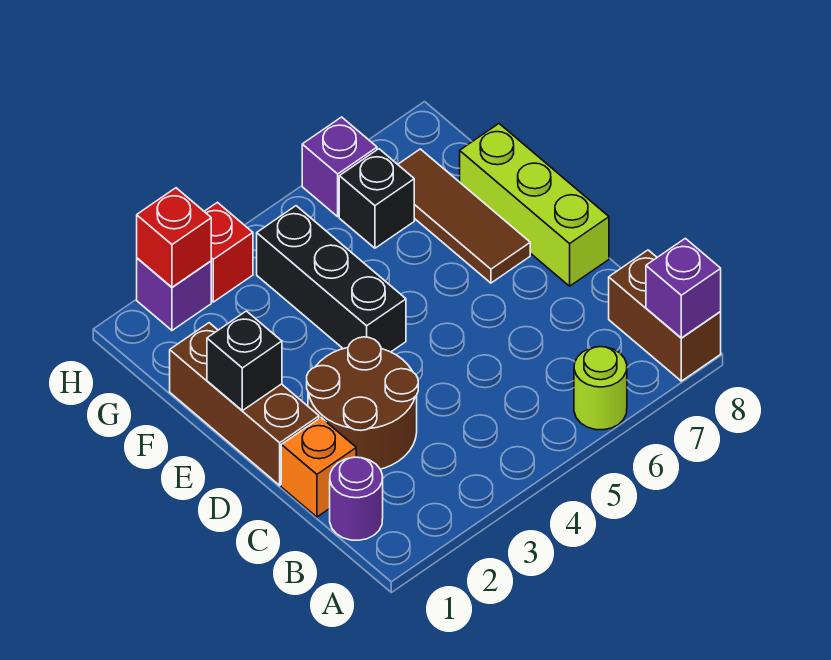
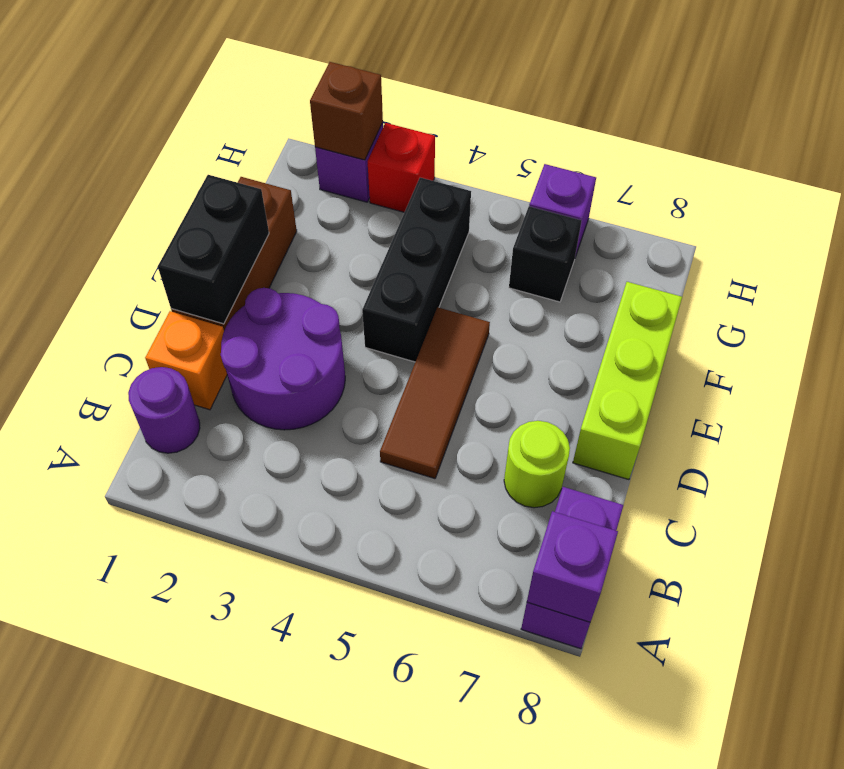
lime 1x1 round brick [574,347,627,430] -> lime 1x1 round brick moved to [504,421,570,508]
brown 1x2 brick [609,250,721,381] -> purple 1x2 brick [521,487,623,649]
brown 2x2 round brick [307,337,418,469] -> purple 2x2 round brick [221,288,345,430]
black 1x1 brick [207,311,282,411] -> black 1x2 brick [158,175,269,324]
brown 1x3 tile [398,149,530,283] -> brown 1x3 tile moved to [380,307,490,479]
red 1x1 brick [137,188,211,287] -> brown 1x1 brick [310,62,383,160]

